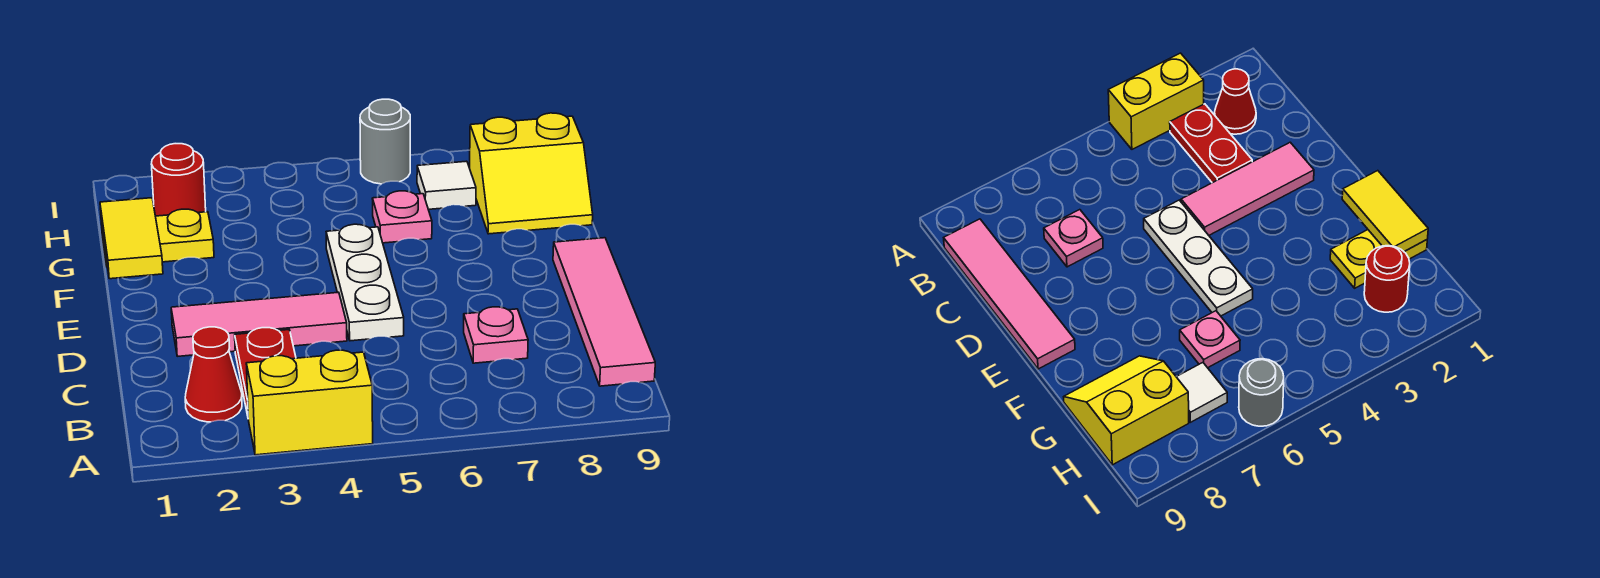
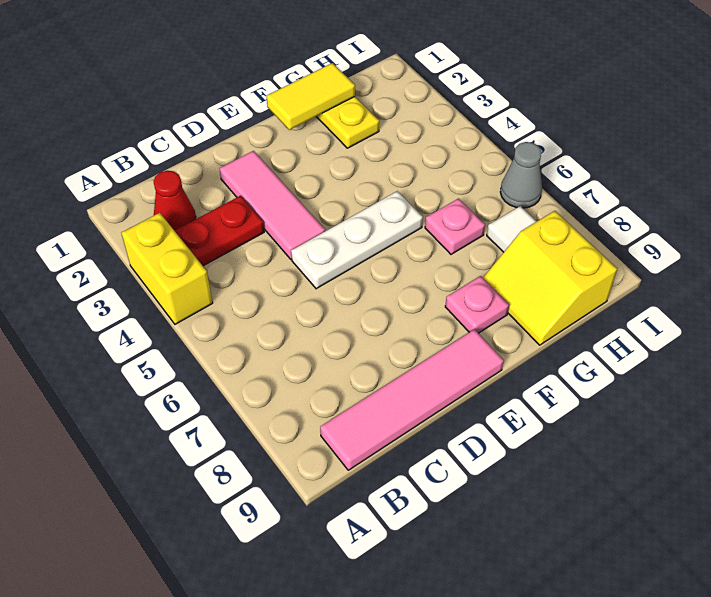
pink 1x1 plate [464,307,528,363] -> pink 1x1 plate moved to [445,276,509,333]
red 1x1 round brick [152,144,206,216] -> none
grey 1x1 round brick [360,99,410,184] -> grey 1x1 cone [500,142,542,208]

